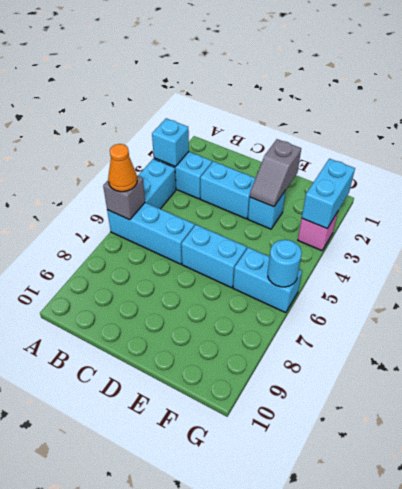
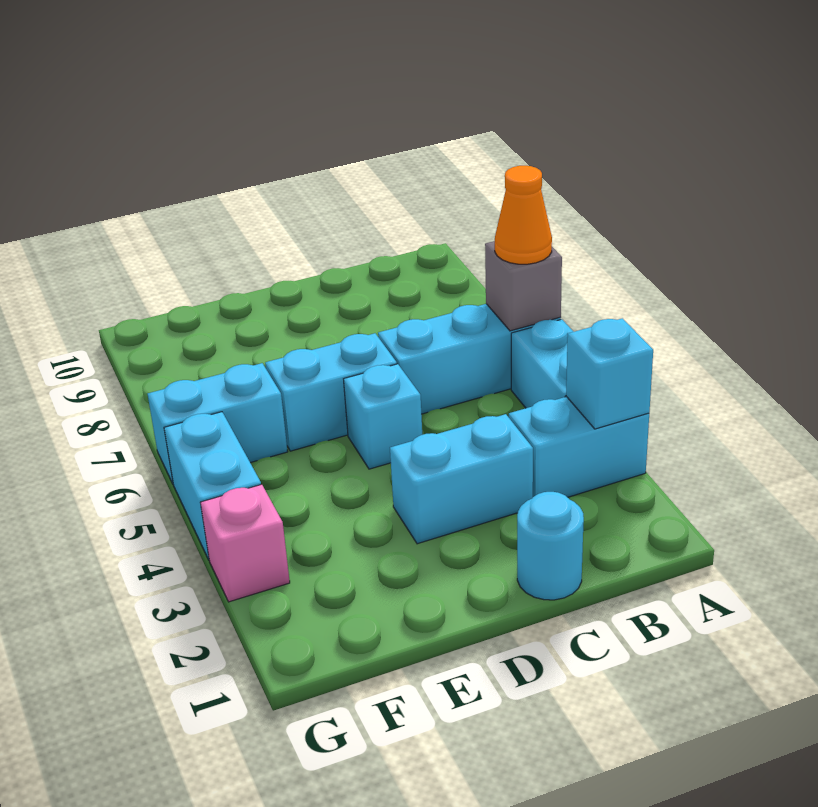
grey 1x2 slope [250,139,301,207] -> none
cyan 1x1 brick [248,191,286,229] -> cyan 1x1 brick moved to [344,364,422,469]
cyan 1x2 brick [302,159,355,228] -> cyan 1x2 brick moved to [164,412,261,559]
cyan 1x1 round brick [268,240,302,287] -> cyan 1x1 round brick moved to [517,492,584,600]

